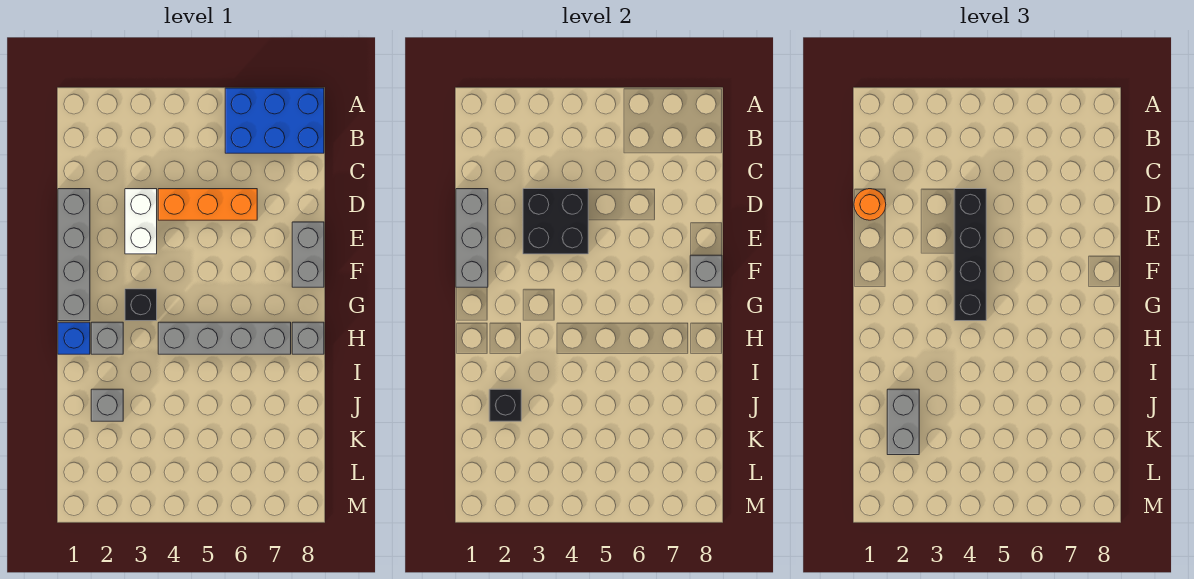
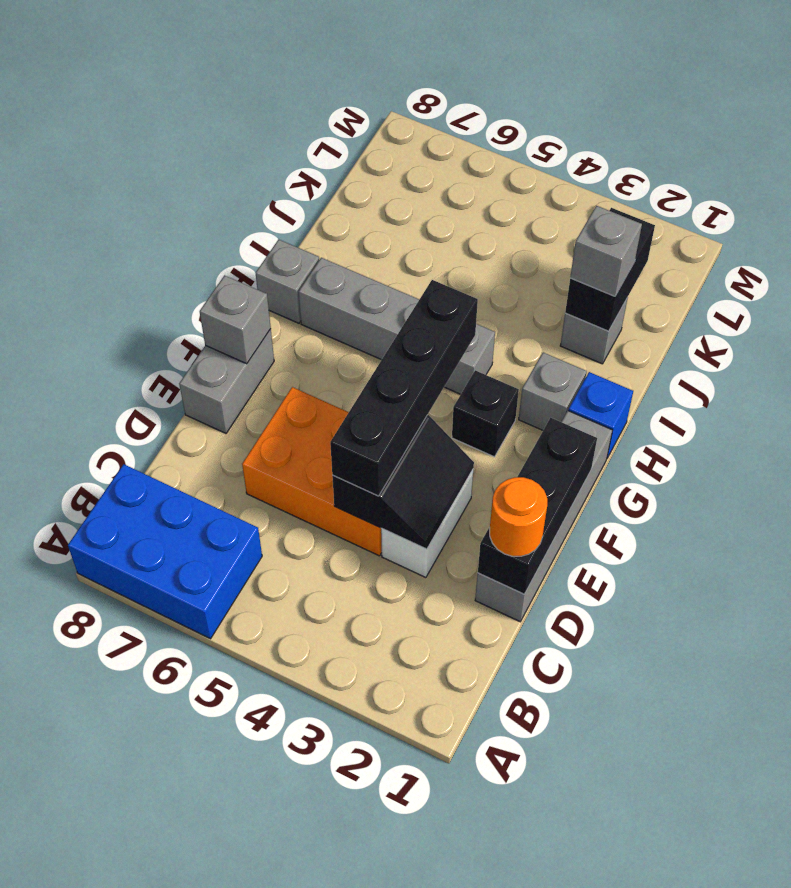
grey 1x3 brick [456,189,488,287] -> black 1x3 brick [478,418,597,594]
black 2x2 brick [523,189,588,254] -> black 2x2 slope [332,415,474,549]
orange 1x3 brick [158,189,257,220] -> orange 2x3 brick [242,387,382,556]
black 1x1 brick [489,389,521,421] -> black 1x2 brick [565,208,655,331]
grey 1x2 brick [887,389,919,455] -> grey 1x1 brick [570,206,642,296]

